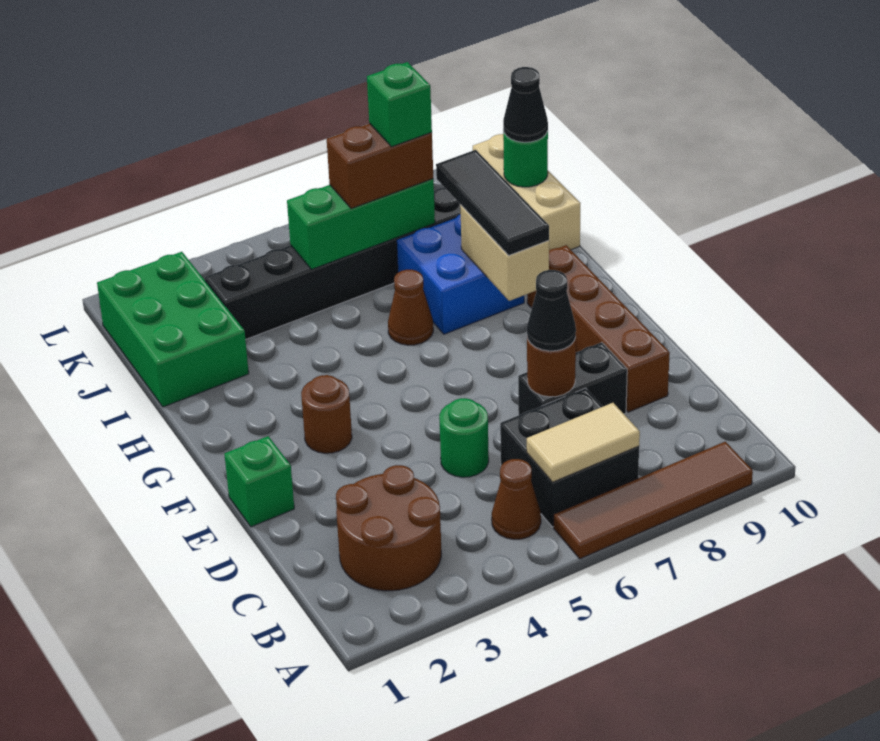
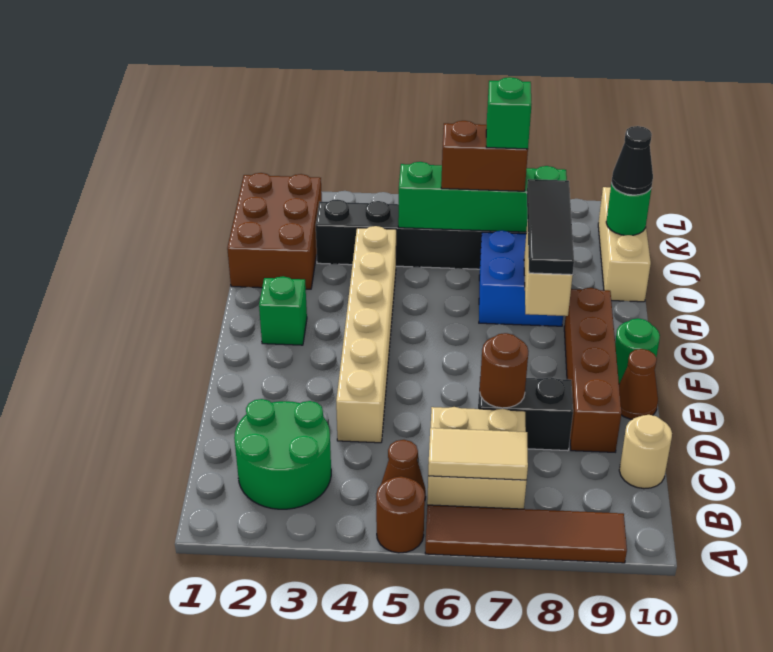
brown 2x2 round brick [336,465,441,591] -> green 2x2 round brick [234,399,331,509]
black 2x2 brick [500,388,639,527] -> tan 2x2 brick [427,407,527,509]
none -> tan 1x1 round brick [619,415,672,489]
none -> tan 1x6 brick [336,226,396,443]
green 1x1 round brick [439,398,489,477] -> green 1x1 round brick moved to [615,318,660,384]
black 1x1 cone [527,270,576,351] -> none
green 1x1 brick [224,436,294,527] -> green 1x1 brick moved to [259,276,307,345]
brown 1x1 round brick [301,375,352,453] -> brown 1x1 round brick moved to [376,476,425,553]
brown 1x1 cone [388,270,433,345] -> brown 1x1 cone moved to [619,349,658,419]
green 2x3 brick [97,252,249,407] -> brown 2x3 brick [227,173,322,289]
green 1x3 brick [287,179,435,269] -> green 1x4 brick [398,162,567,232]

